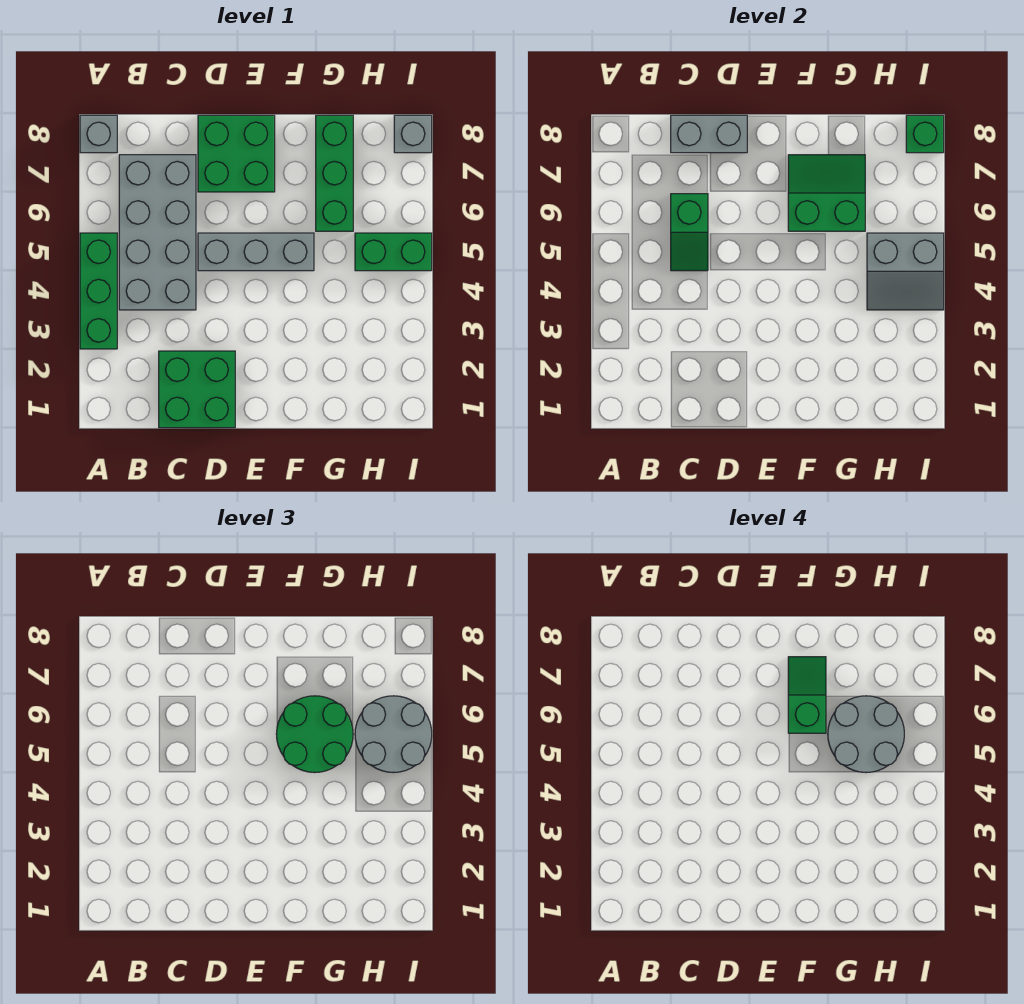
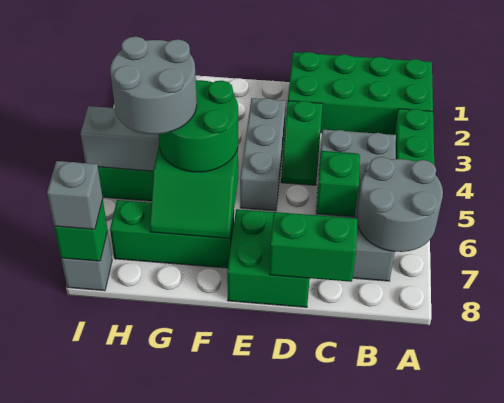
grey 1x1 brick [80,115,117,153] -> grey 1x1 brick moved to [47,161,103,229]
green 2x2 brick [159,351,235,428] -> green 2x4 brick [288,52,433,135]
grey 1x2 brick [671,115,747,153] -> green 1x2 brick [269,212,357,282]
grey 1x3 brick [198,233,314,271] -> grey 1x3 brick turned to [240,98,286,211]
green 1x2 slope [788,657,826,733] -> green 1x2 slope moved to [281,101,322,185]
green 1x3 brick [316,115,353,231] -> green 1x3 brick turned to [110,200,234,268]
grey 2x2 round brick [355,696,432,773] -> grey 2x2 round brick moved to [357,157,443,252]

